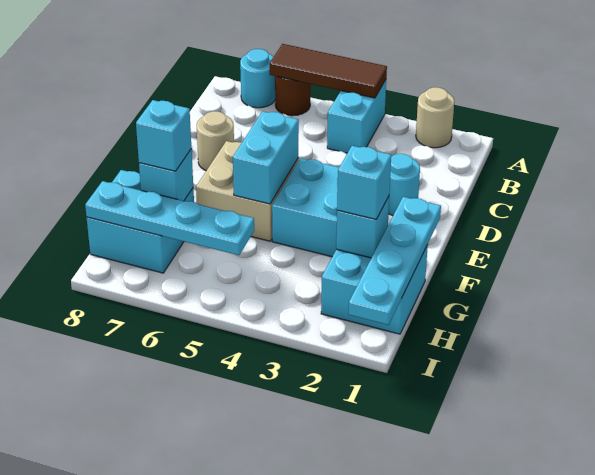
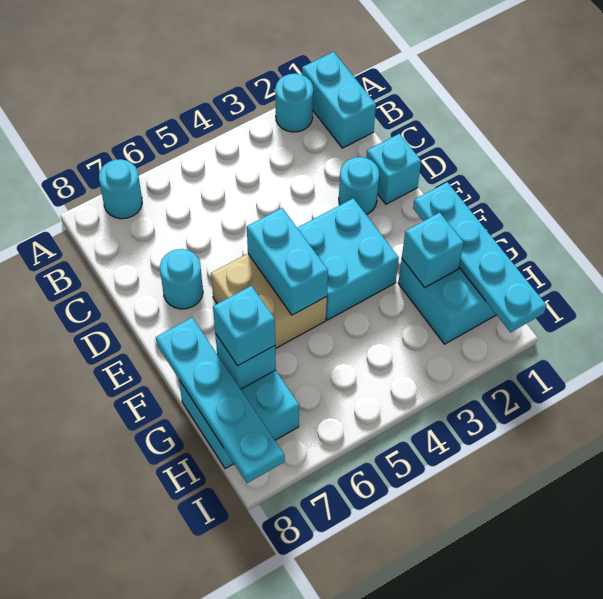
tan 1x1 round brick [416,87,454,148] -> cyan 1x1 round brick [275,74,313,132]
cyan 1x2 brick [327,80,386,153] -> cyan 1x2 brick moved to [302,52,376,148]
brown 1x3 tile [270,44,387,98] -> none
brown 1x1 round brick [275,76,310,116] -> none
tan 1x1 round brick [197,111,234,171] -> cyan 1x1 round brick [160,249,203,309]
cyan 1x1 brick [337,146,391,219] -> cyan 1x1 brick moved to [367,134,421,204]
cyan 1x4 plate [85,181,254,255] -> cyan 1x4 plate turned to [156,318,285,483]

